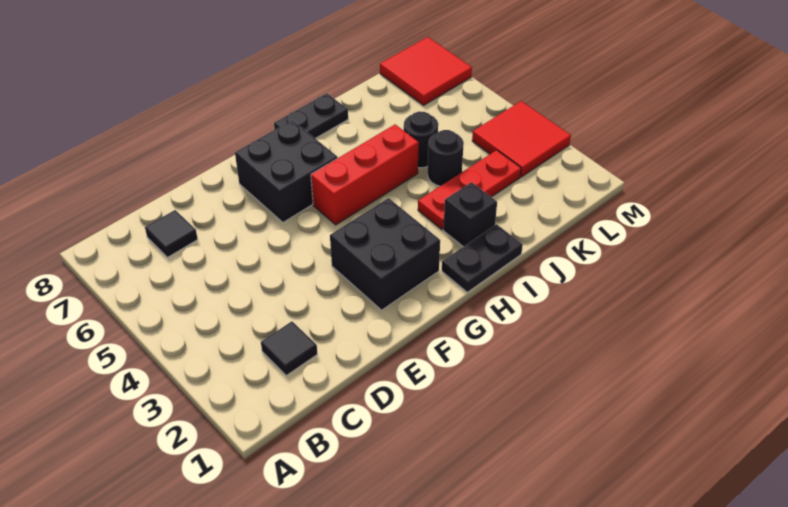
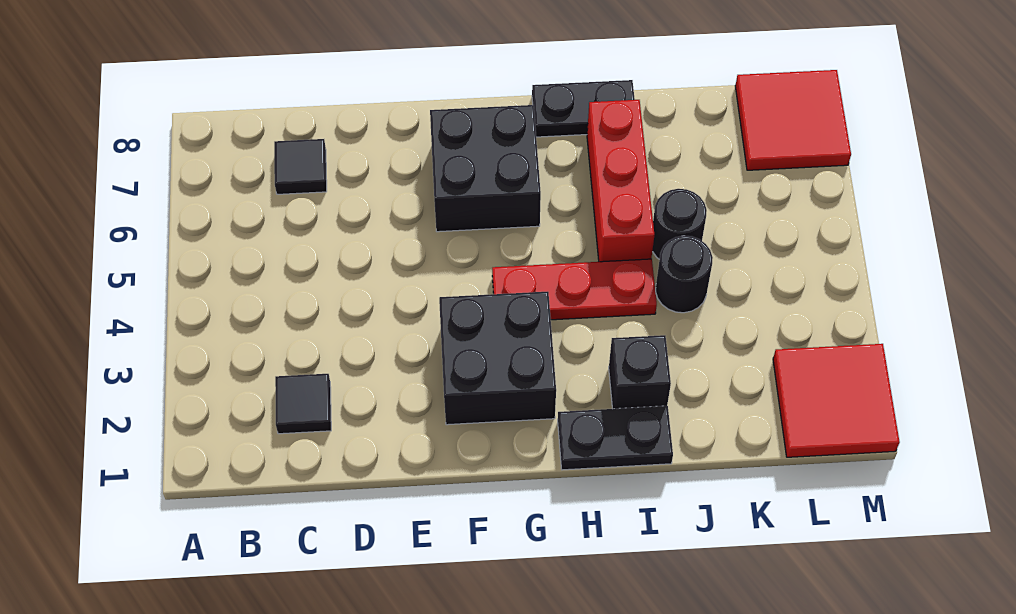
red 1x3 brick [311,124,419,225] -> red 1x3 brick turned to [587,100,654,262]
red 1x3 plate [418,150,521,230] -> red 1x3 plate moved to [492,259,657,320]
red 2x2 tile [472,101,571,177] -> red 2x2 tile moved to [773,344,900,457]

